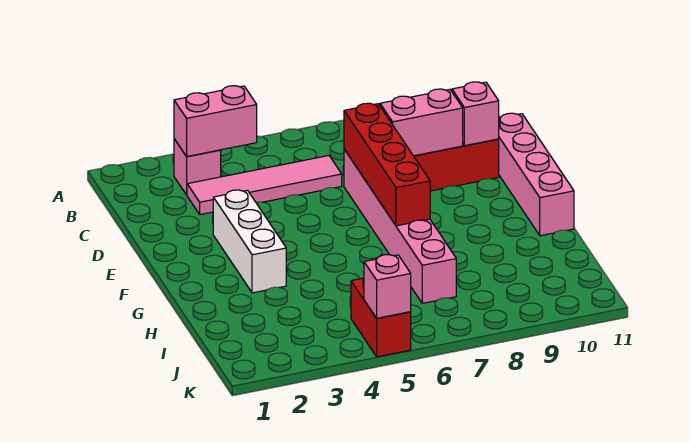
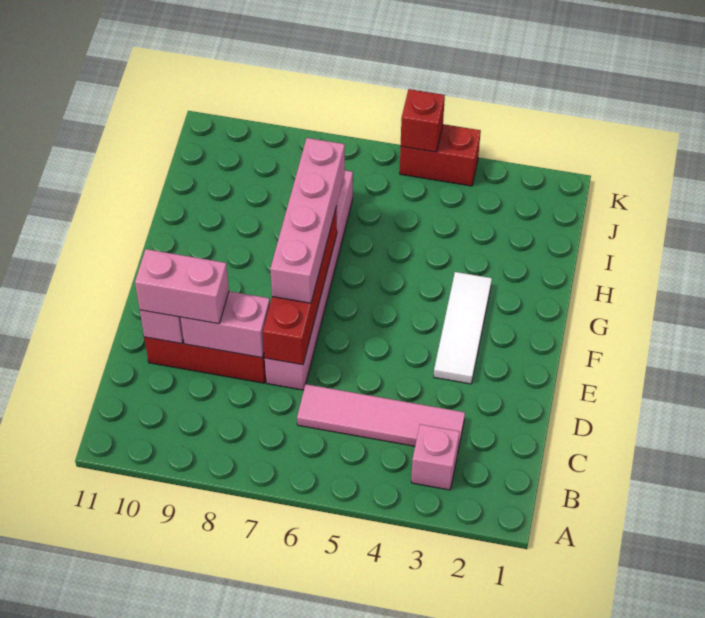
pink 1x2 brick [174,86,257,157] -> pink 1x2 brick moved to [135,249,229,324]
pink 1x4 brick [499,113,574,236] -> pink 1x4 brick moved to [270,138,345,303]
white 1x3 brick [213,190,286,293] -> white 1x3 tile [434,272,492,384]
red 1x2 brick [351,278,411,357] -> red 1x2 brick turned to [400,124,481,186]
pink 1x1 brick [364,255,411,318] -> red 1x1 brick [401,89,445,152]

